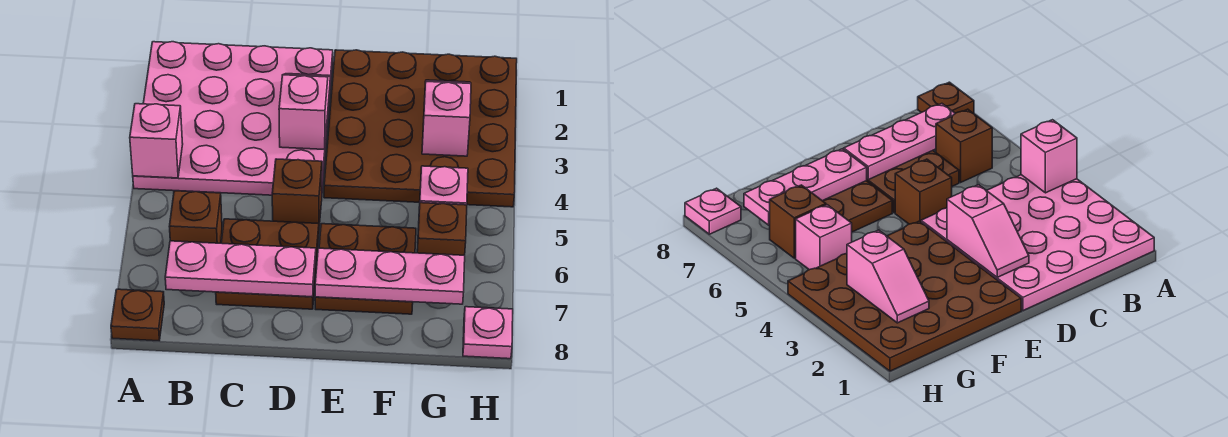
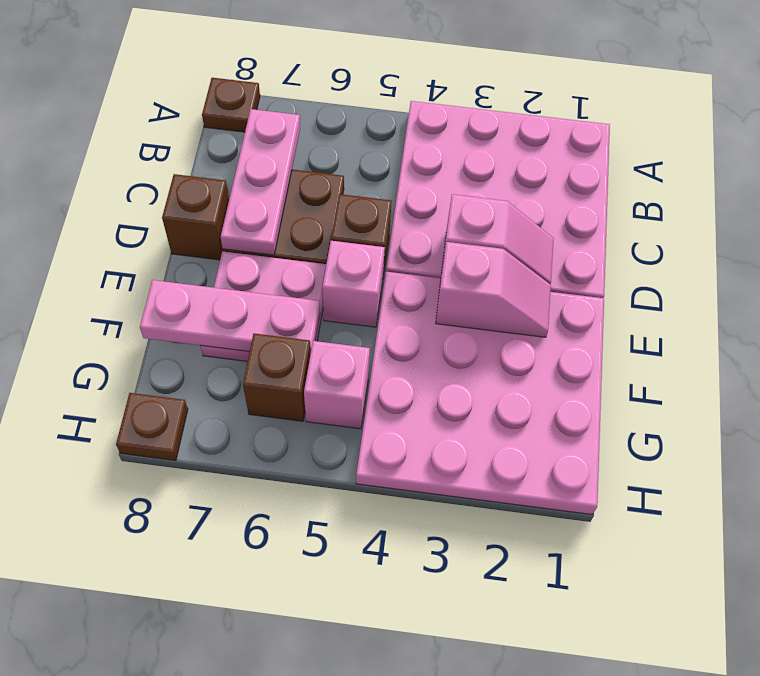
pink 1x1 brick [130,104,183,178] -> pink 1x1 brick moved to [322,241,385,327]
brown 1x1 brick [169,191,222,243] -> brown 1x1 brick moved to [162,174,229,260]
brown 4x4 plate [324,50,517,207] -> pink 4x4 plate [356,272,604,514]
brown 2x2 plate [315,224,416,314] -> pink 2x2 plate [201,251,326,361]
pink 1x3 plate [315,248,465,304] -> pink 1x3 plate turned to [140,280,320,352]
pink 1x2 slope [422,80,471,156] -> pink 1x2 slope moved to [436,242,551,337]
pink 1x1 plate [463,307,513,359] -> brown 1x1 plate [116,393,188,461]

